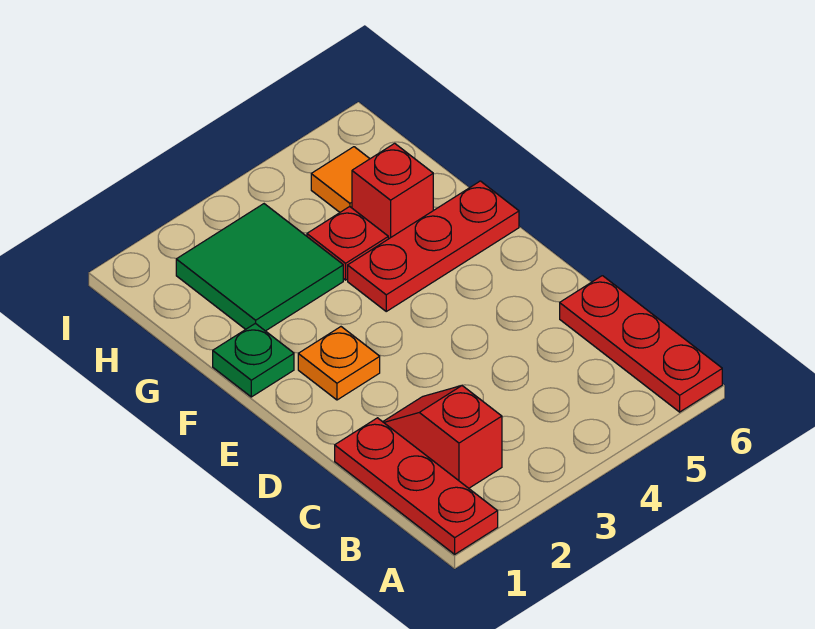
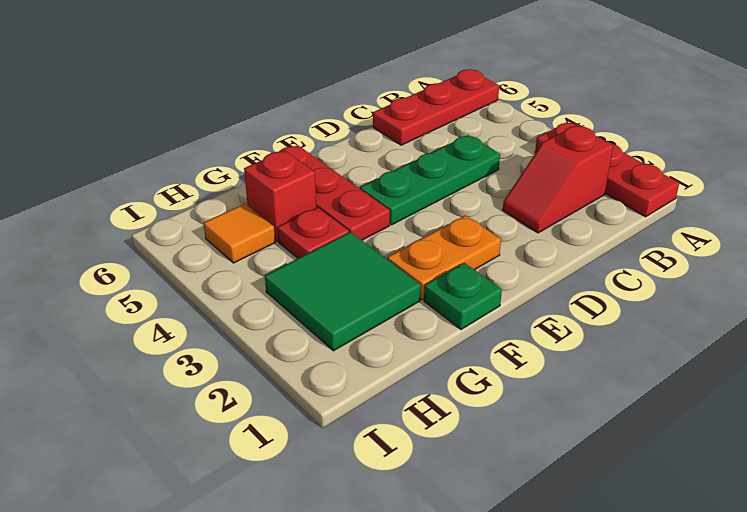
red 1x3 plate [335,418,498,554] -> red 1x3 plate turned to [535,122,679,217]
none -> green 1x3 plate [360,135,500,225]
orange 1x1 plate [298,327,380,400] -> orange 1x2 plate [387,215,501,300]

